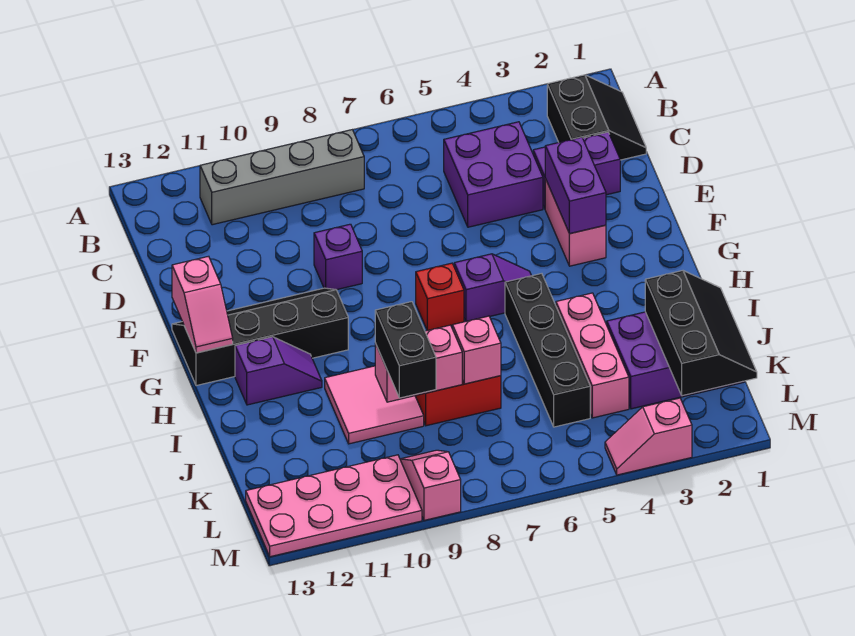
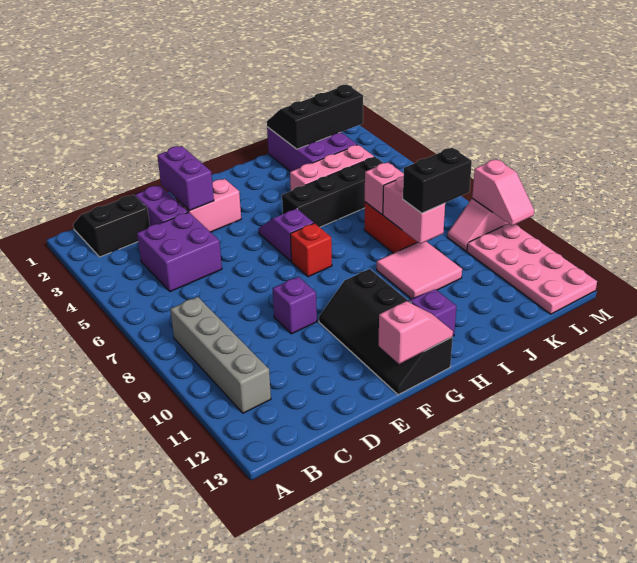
purple 1x2 brick [545,137,606,234] -> purple 1x2 brick turned to [157,146,214,211]
pink 1x2 slope [605,398,692,475] -> pink 1x2 slope moved to [472,159,534,226]

